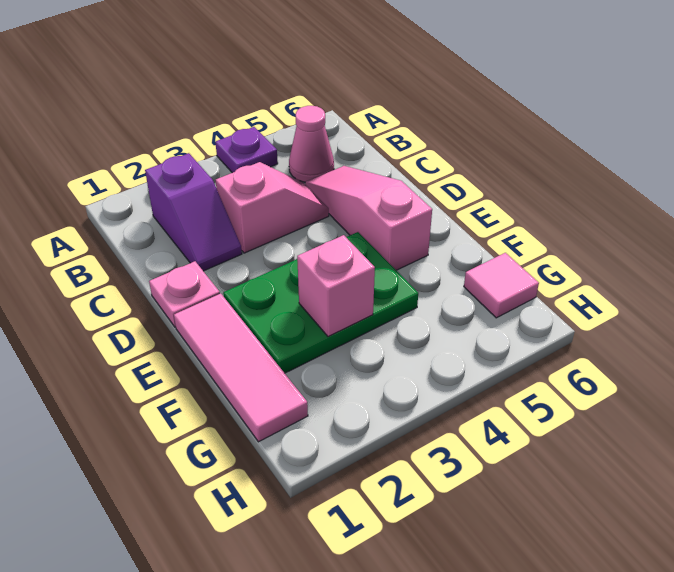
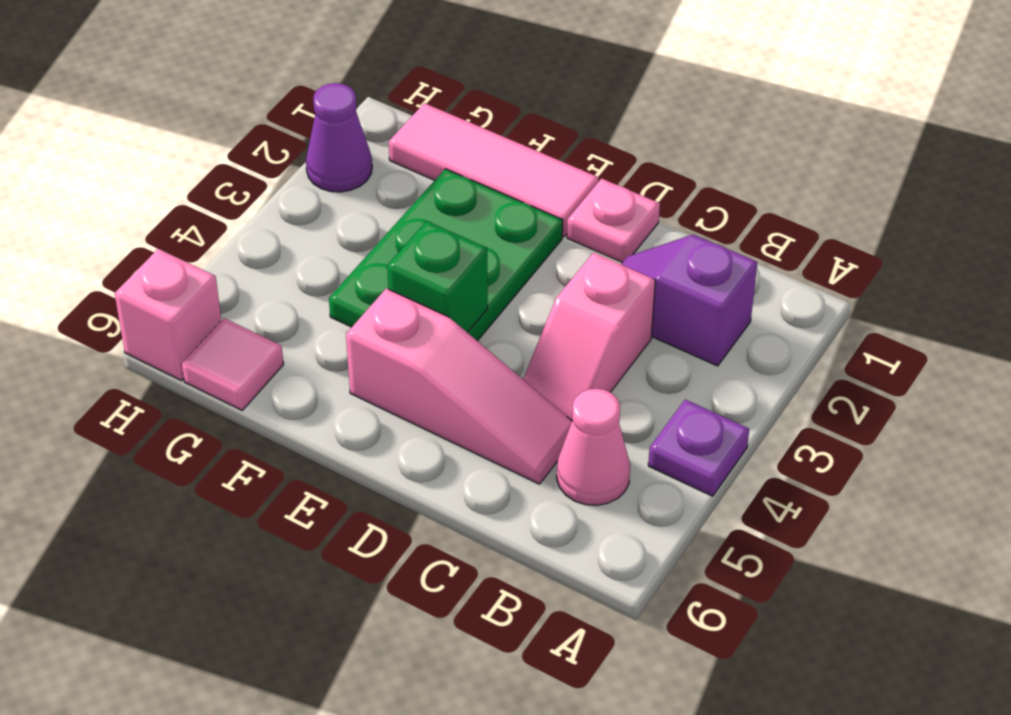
none -> green 1x1 brick [387,221,488,333]
pink 1x1 brick [297,235,375,337] -> pink 1x1 brick moved to [115,249,221,380]
none -> purple 1x1 cone [306,83,372,192]

